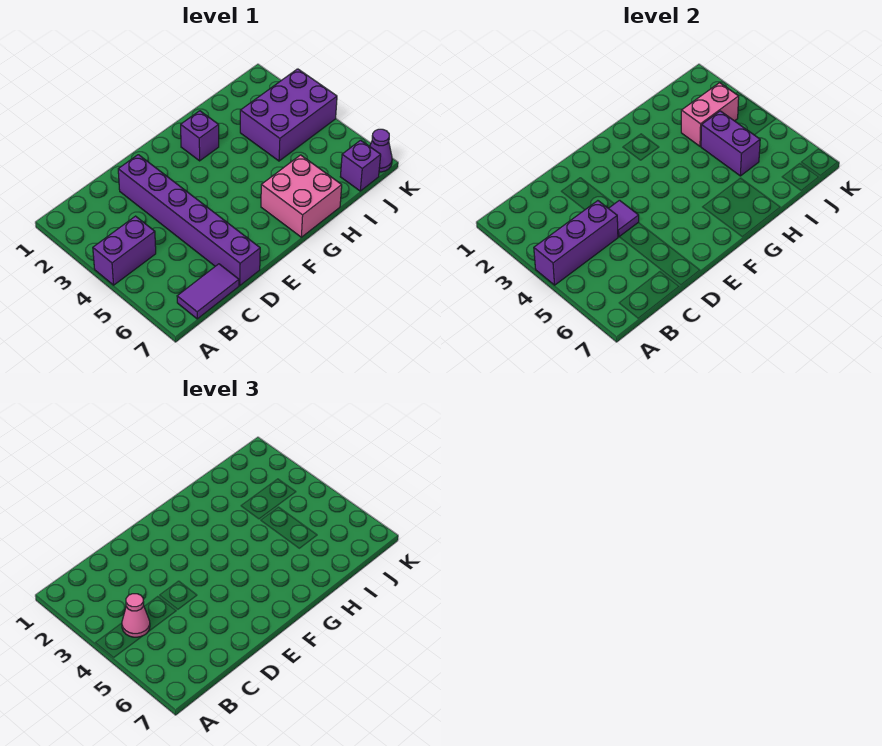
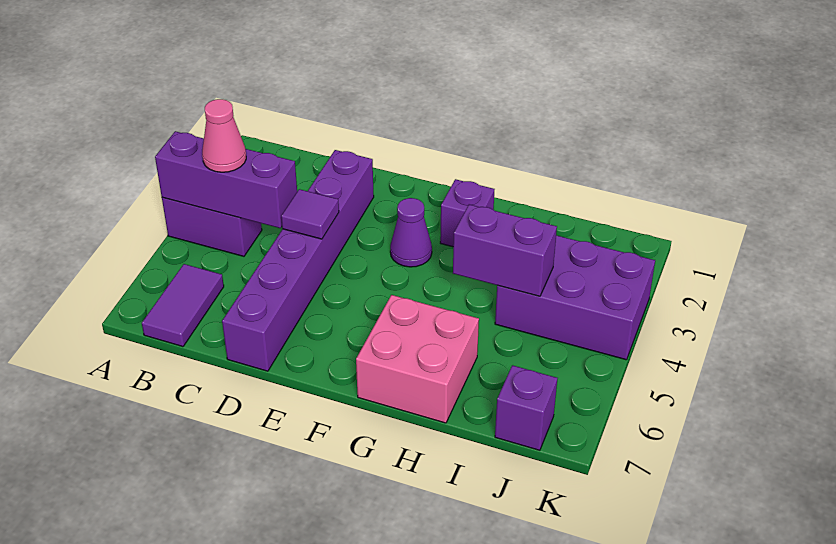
purple 1x2 tile [177,264,239,319] -> purple 1x2 tile turned to [142,264,224,347]
pink 1x2 brick [681,83,739,146] -> none
purple 1x2 brick [701,111,760,176] -> purple 1x2 brick turned to [453,204,557,296]
purple 1x1 cone [370,129,392,172] -> purple 1x1 cone moved to [390,198,432,267]

